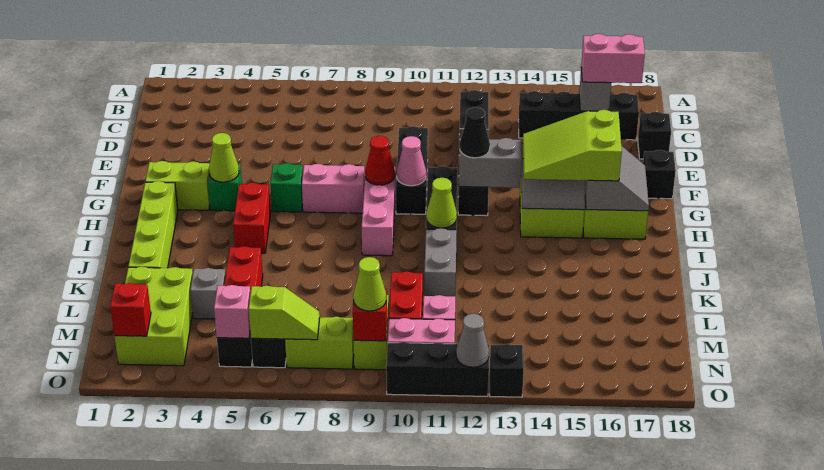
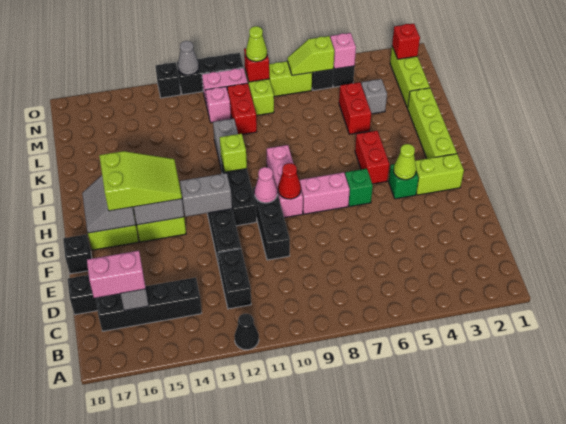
black 1x1 cone [459,107,490,158] -> black 1x1 cone moved to [234,314,259,350]
lime 1x1 cone [426,178,457,228] -> lime 1x1 brick [220,134,247,172]
lime 2x3 brick [115,266,193,366] -> lime 1x3 brick [390,47,430,108]

